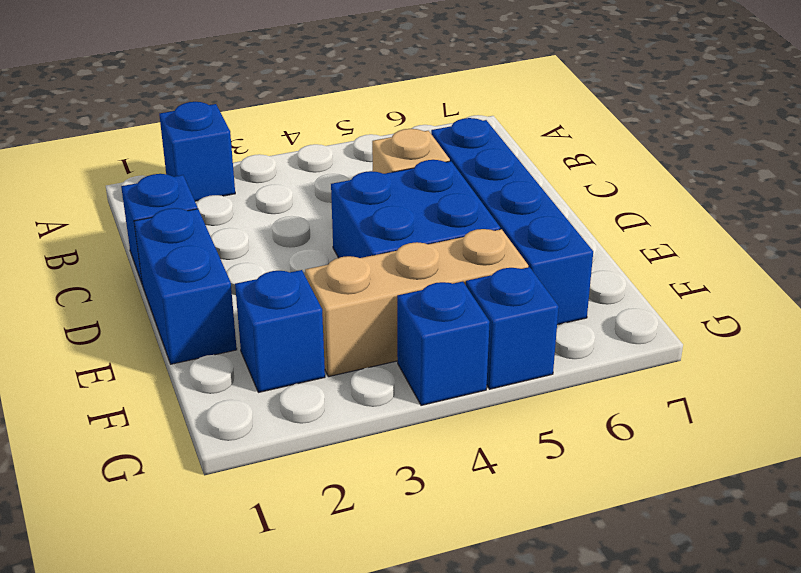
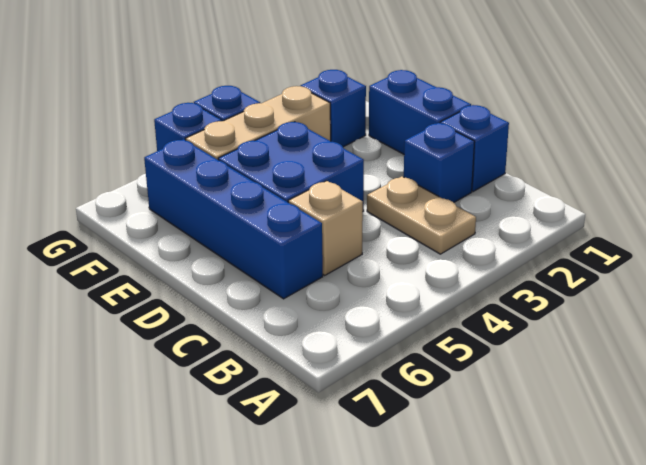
blue 1x1 brick [159,102,235,201] -> blue 1x1 brick moved to [404,123,475,202]
none -> tan 1x2 plate [367,176,476,254]

